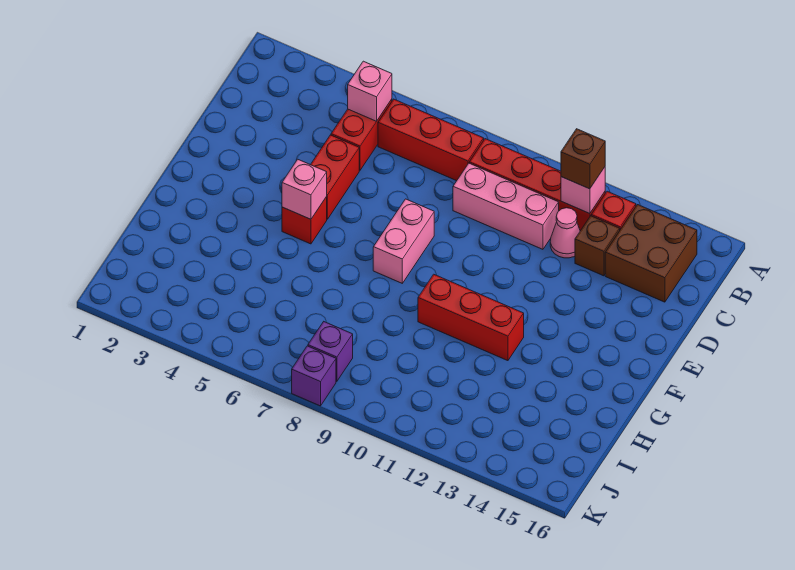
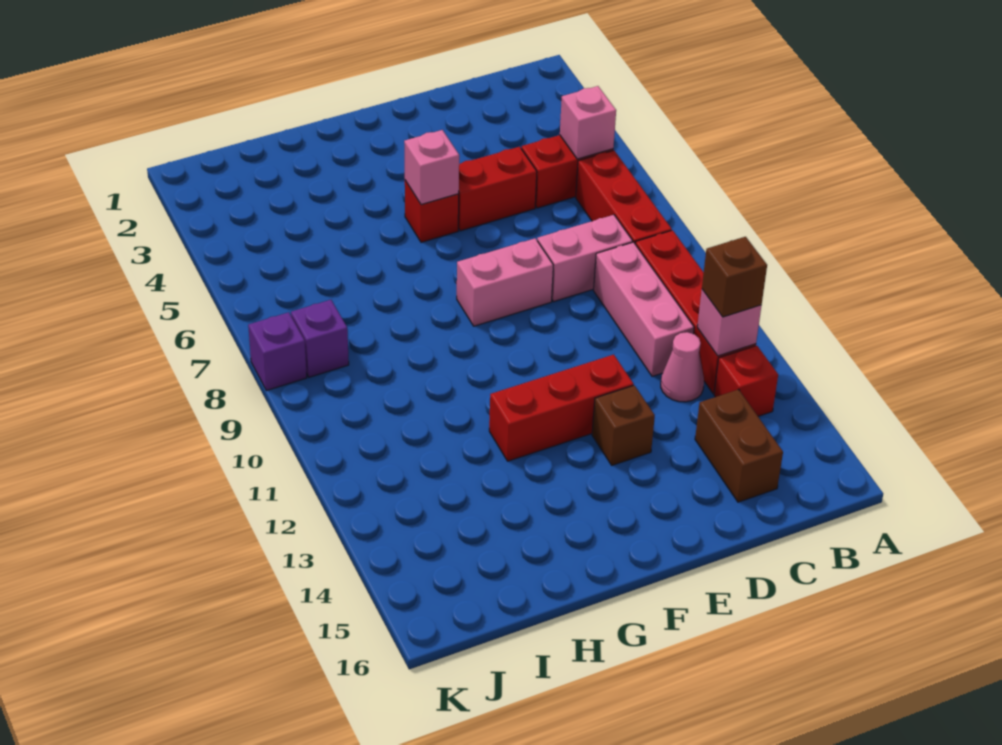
brown 2x2 brick [605,205,697,302] -> brown 1x2 brick [695,390,783,502]
none -> pink 1x2 brick [537,215,633,302]
brown 1x1 brick [575,216,620,276] -> brown 1x1 brick moved to [592,385,655,465]
red 1x3 brick [418,274,524,361] -> red 1x3 brick turned to [489,355,634,461]

